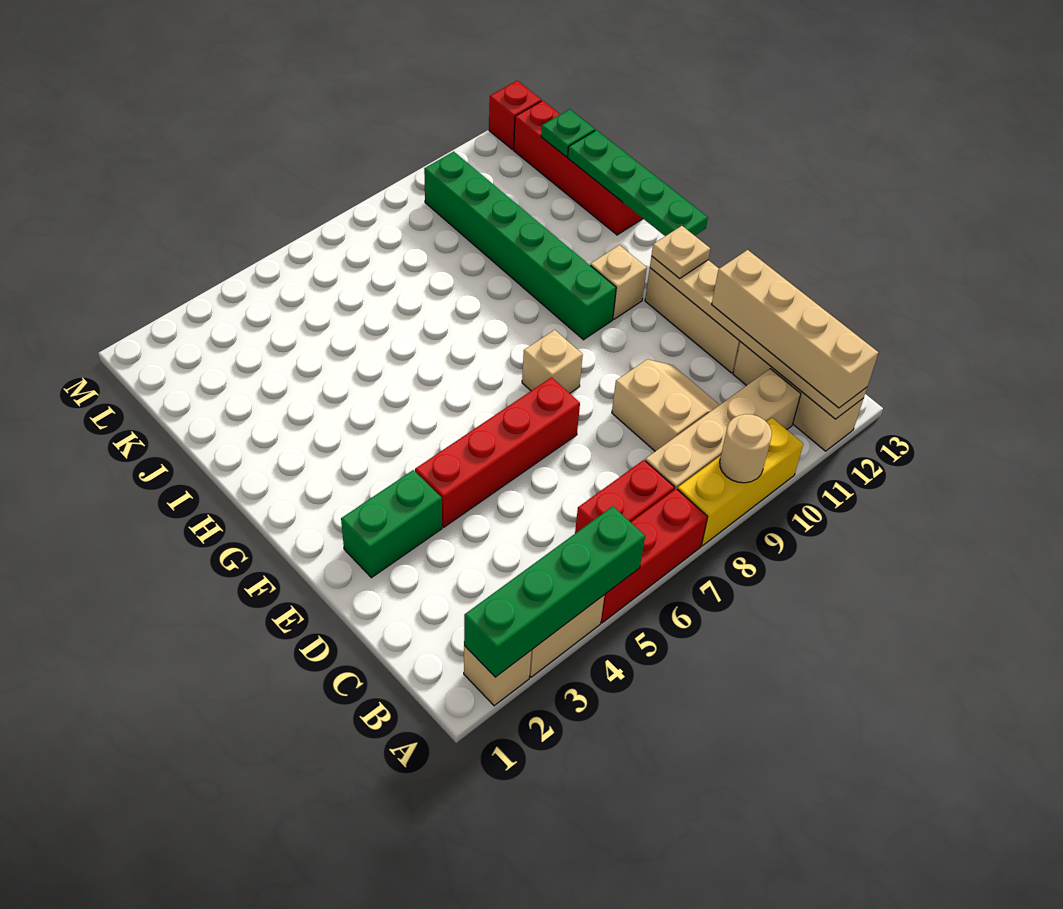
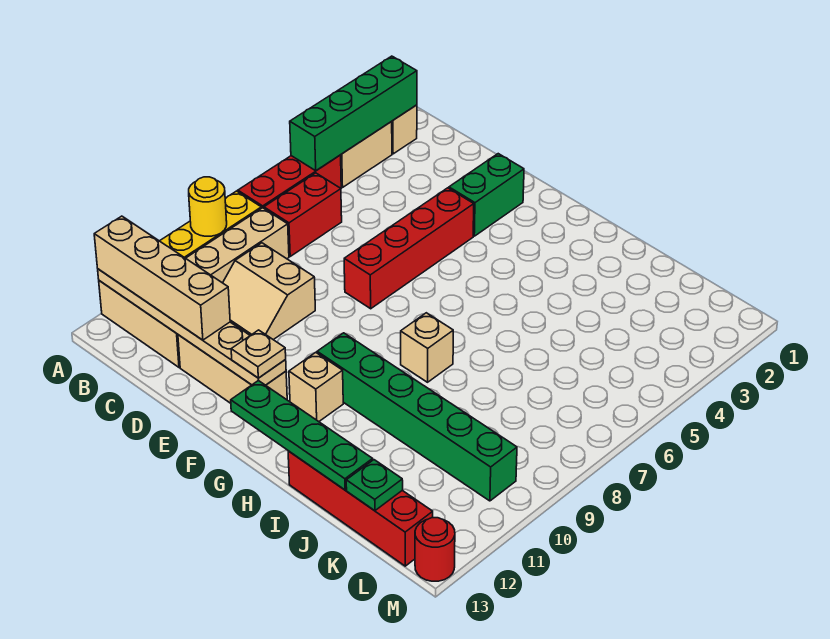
tan 1x1 round brick [720,414,772,483] -> yellow 1x1 round brick [189,177,227,236]
tan 1x1 brick [522,330,583,393] -> tan 1x1 brick moved to [401,313,453,382]
red 1x1 brick [489,81,541,150] -> red 1x1 round brick [415,518,455,581]

